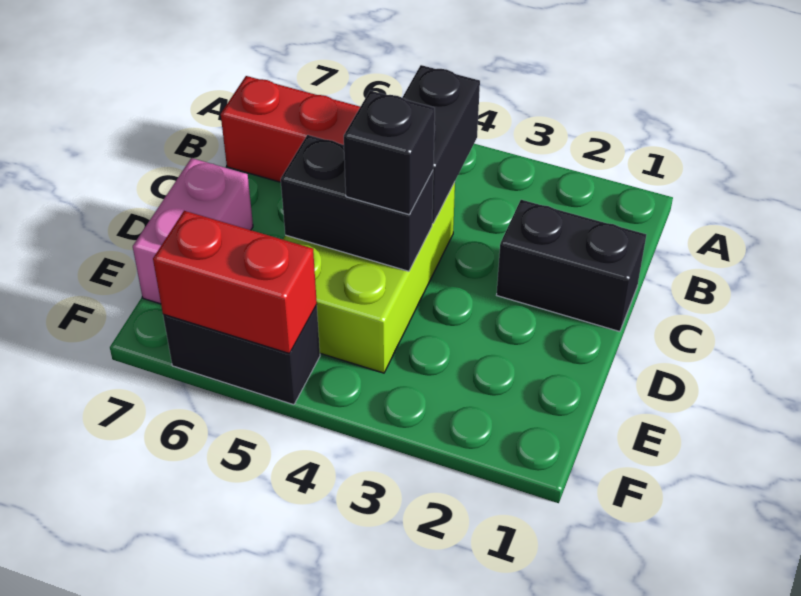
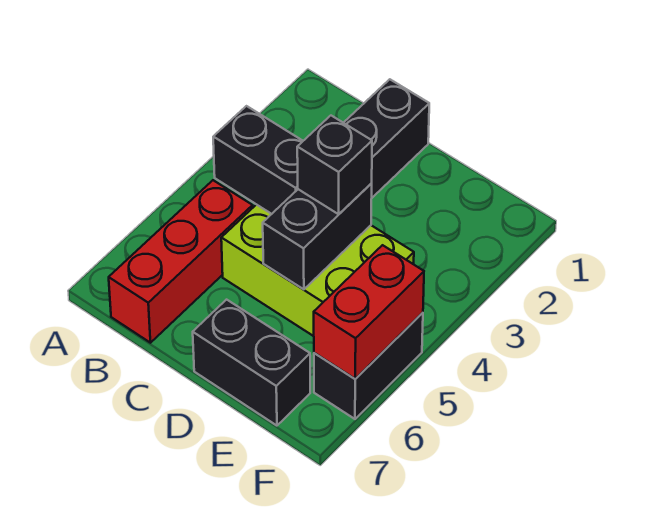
pink 1x2 brick [133,158,253,304] -> black 1x2 brick [193,300,310,426]

